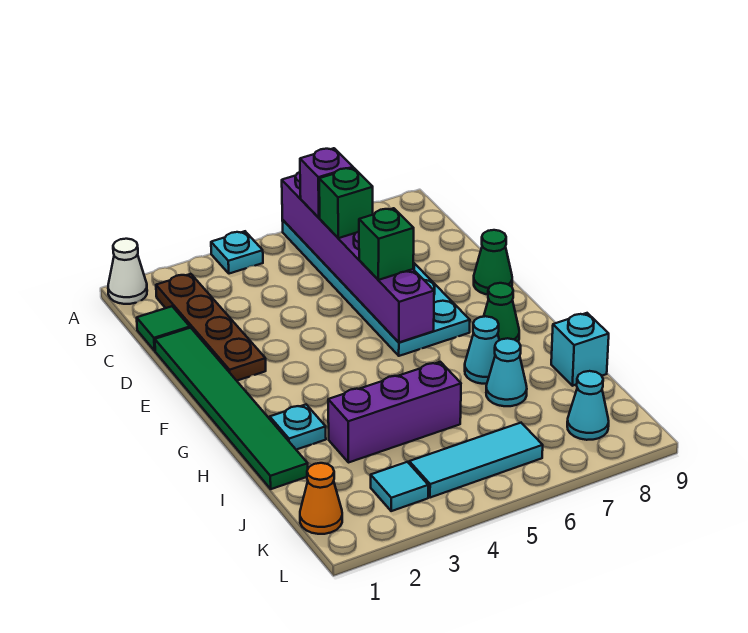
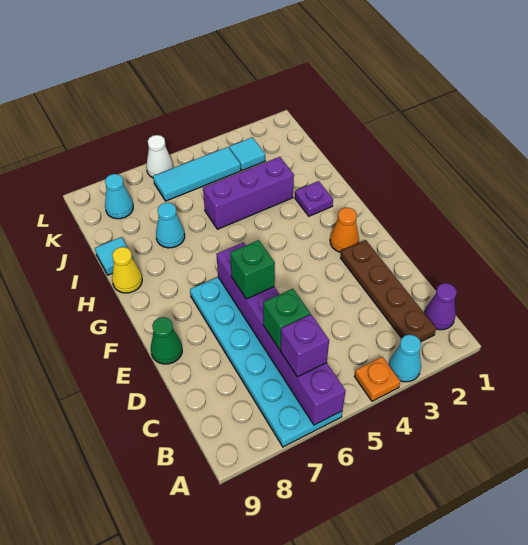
white 1x1 cone [108,239,147,304] -> white 1x1 cone moved to [146,135,173,178]
cyan 1x1 plate [211,231,263,274] -> orange 1x1 plate [355,357,400,401]
none -> purple 1x1 cone [425,283,457,330]
green 1x1 tile [137,306,190,351] -> none
green 1x6 tile [155,328,308,489] -> none
green 1x1 cone [484,283,519,342] -> none
cyan 1x1 plate [270,405,326,450] -> purple 1x1 plate [295,181,333,216]
cyan 1x1 cone [465,316,499,384] -> cyan 1x1 cone moved to [389,335,421,382]
none -> yellow 1x1 cone [112,247,142,293]
cyan 1x1 brick [551,313,609,386] -> cyan 1x1 tile [95,237,134,275]
orange 1x1 cone [300,463,342,534] -> orange 1x1 cone moved to [330,208,359,252]

